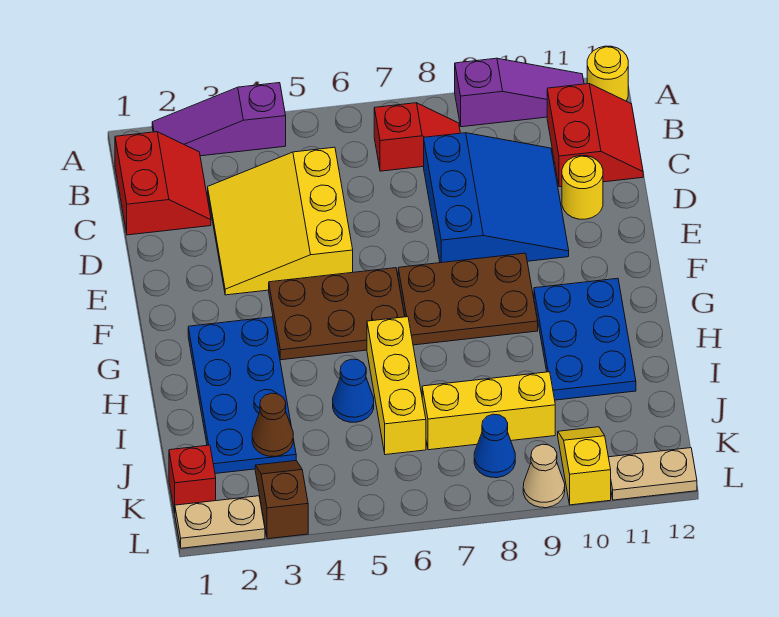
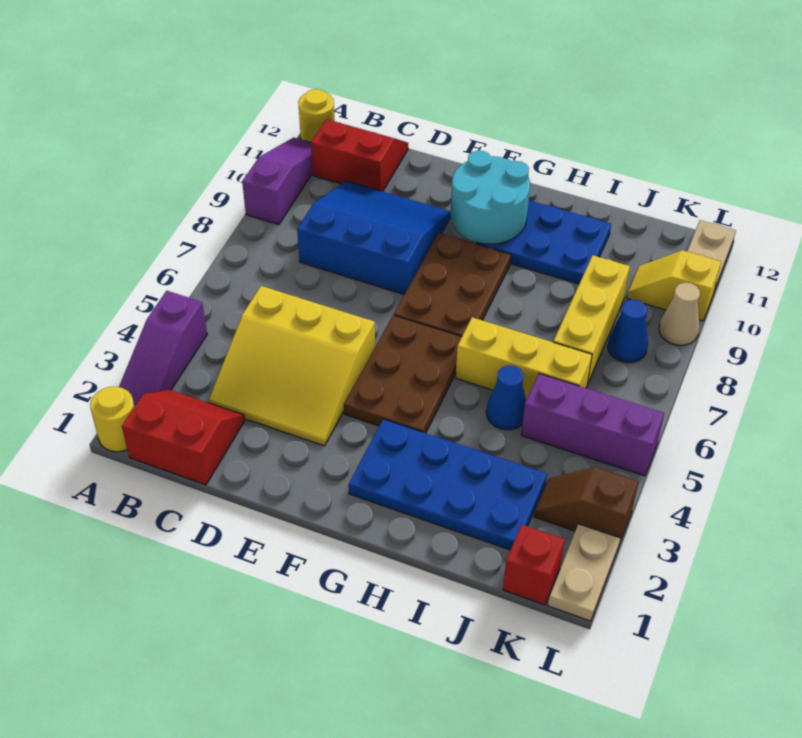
red 1x2 slope [374,103,460,171] -> none
yellow 1x1 round brick [562,156,603,219] -> yellow 1x1 round brick moved to [90,387,135,452]
none -> cyan 2x2 round brick [451,151,530,244]
brown 1x1 cone [252,393,293,456] -> none
none -> purple 1x3 brick [521,374,664,476]

